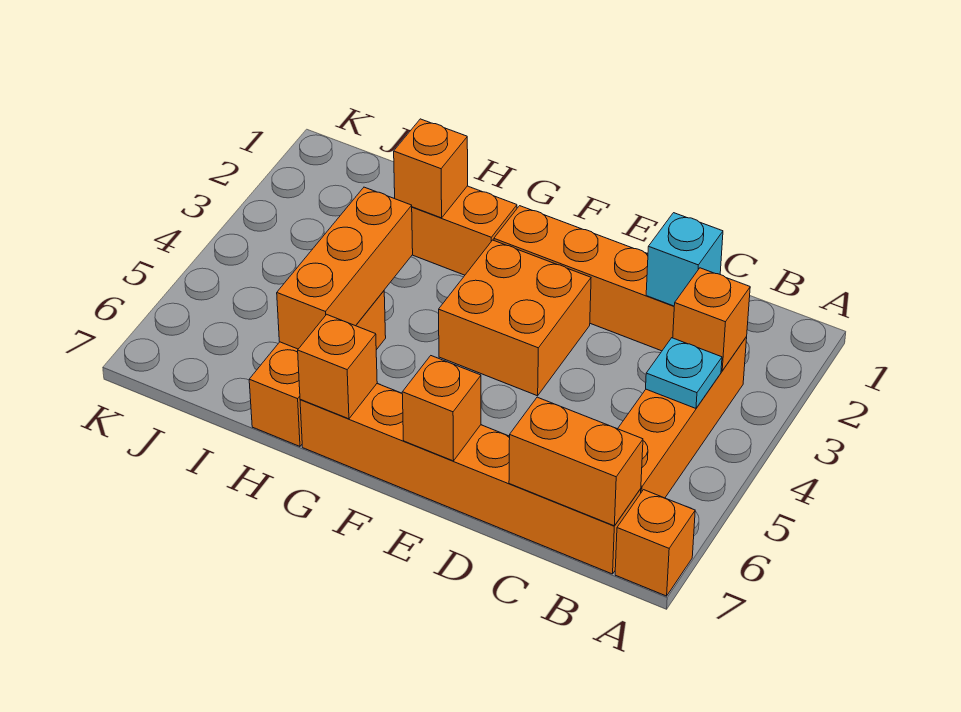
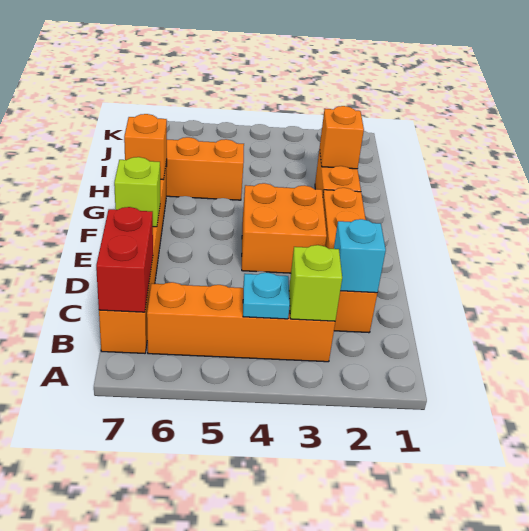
orange 1x1 brick [615,490,695,596] -> none
orange 1x1 brick [673,268,750,371] -> lime 1x1 brick [289,245,342,321]
orange 1x2 brick [509,397,643,526] -> red 1x2 brick [96,207,153,312]
orange 1x1 brick [402,356,481,461] -> lime 1x1 brick [114,157,160,227]
orange 1x3 brick [277,187,413,349] -> none

